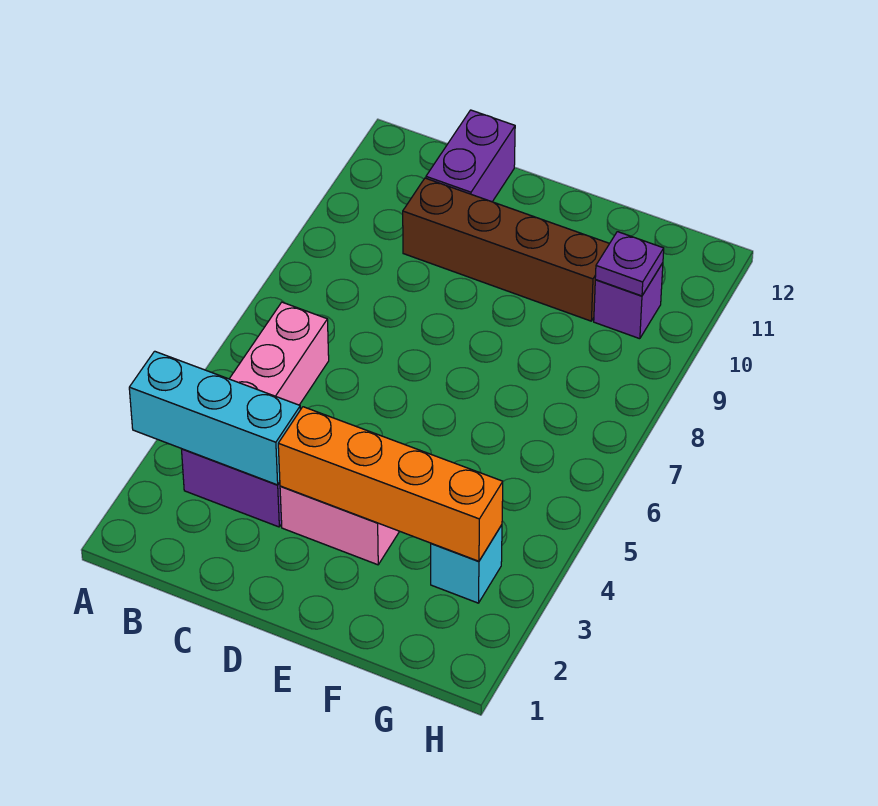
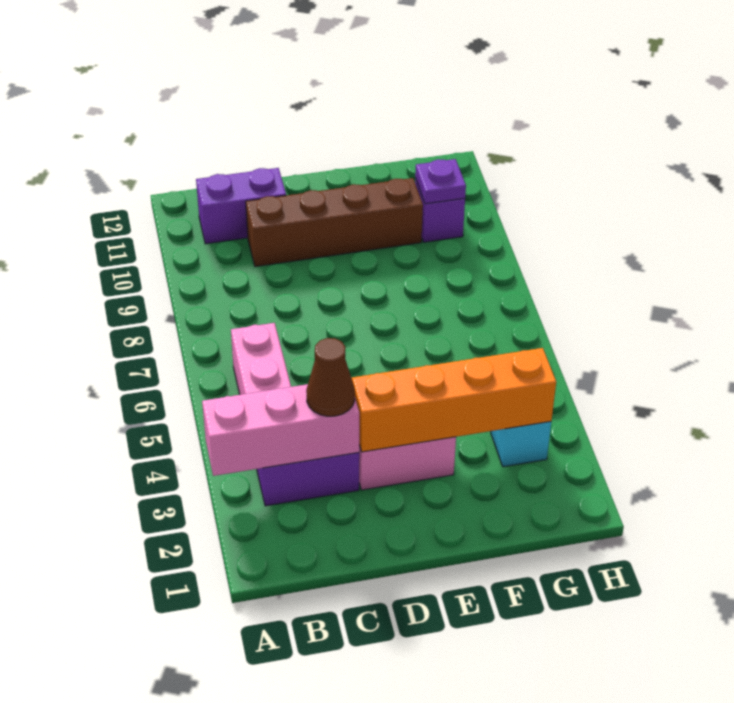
cyan 1x3 brick [129,351,300,485] -> pink 1x3 brick [202,384,359,476]
none -> brown 1x1 cone [306,338,355,416]
purple 1x2 brick [426,110,515,202] -> purple 1x2 brick turned to [196,168,286,244]

